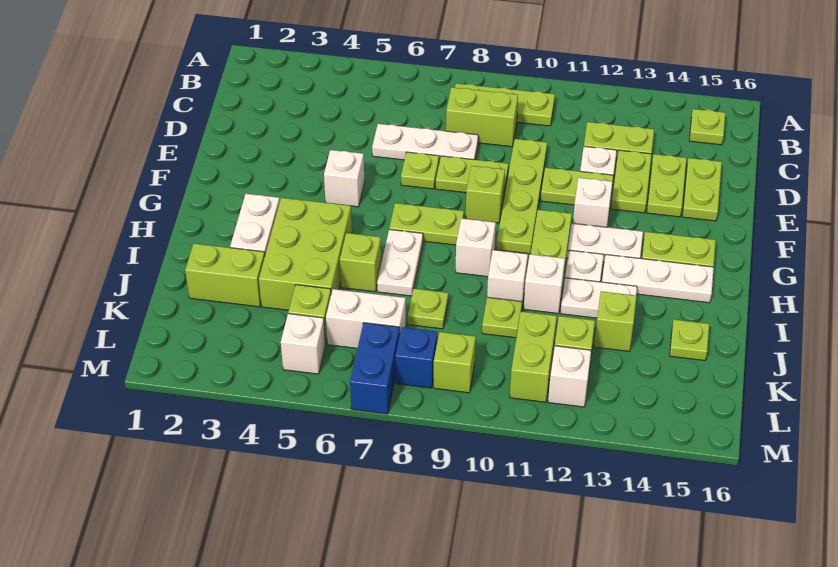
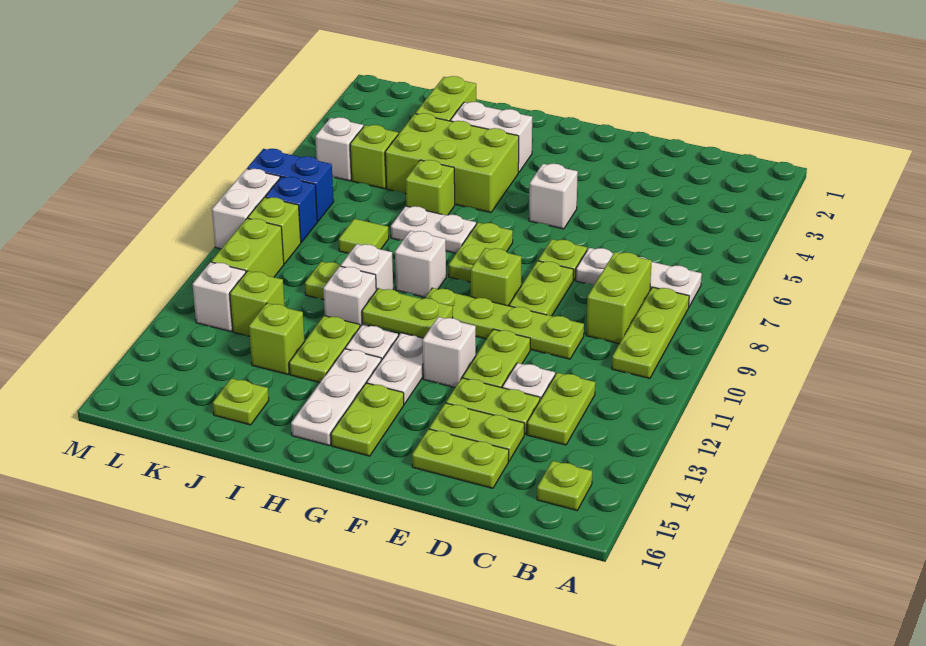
white 1x3 plate [372,124,478,162] -> white 1x3 plate turned to [576,248,702,307]
white 1x2 plate [561,278,637,318] -> lime 1x2 plate [289,316,360,383]
lime 1x1 plate [408,289,448,329] -> lime 1x1 tile [339,219,389,253]
white 1x2 brick [326,289,406,348] -> white 1x2 brick moved to [212,169,280,249]
lime 1x2 brick [510,311,557,402] -> lime 1x2 brick turned to [211,218,284,277]

